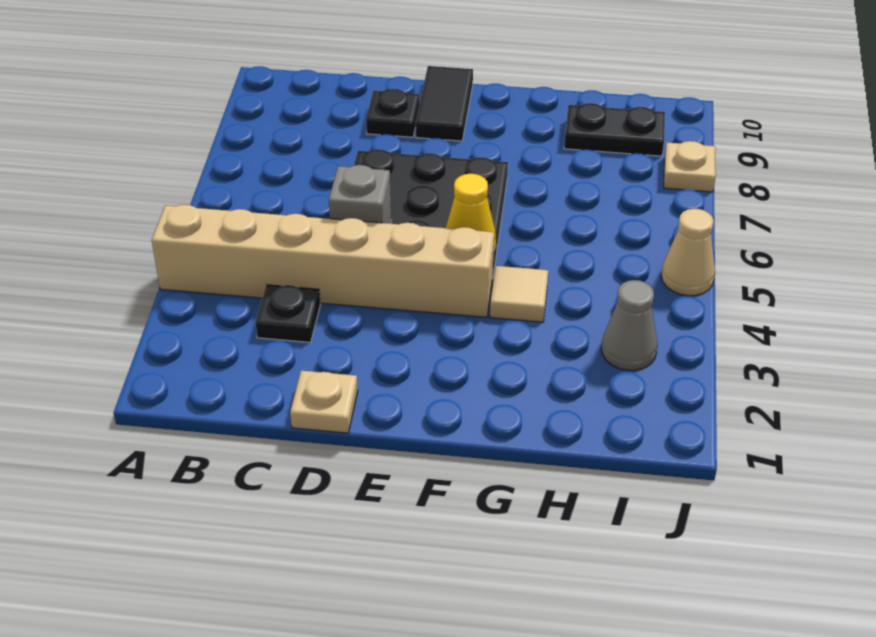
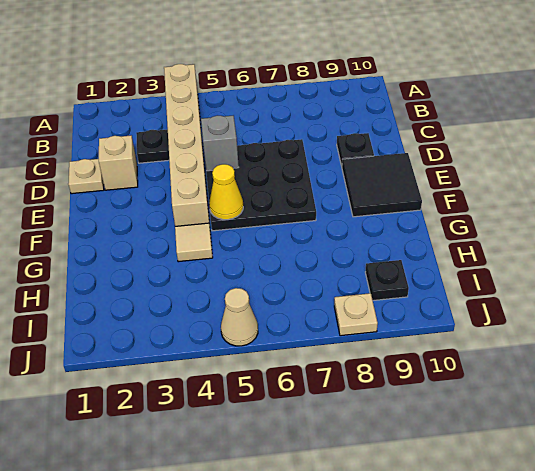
none -> tan 1x1 brick [99,135,138,190]
black 1x2 tile [415,66,473,141] -> black 2x2 tile [342,153,422,217]
black 1x2 plate [564,103,665,156] -> black 1x1 plate [365,260,409,301]
grey 1x1 cone [601,280,657,370] -> none

